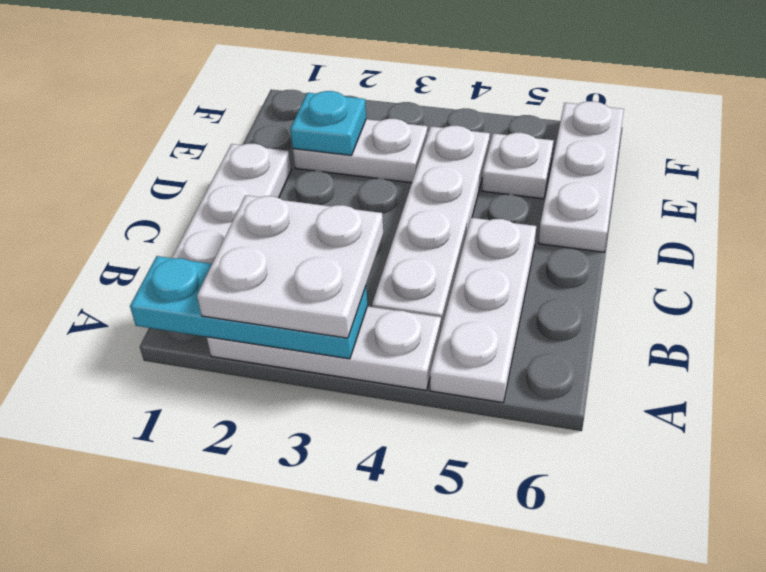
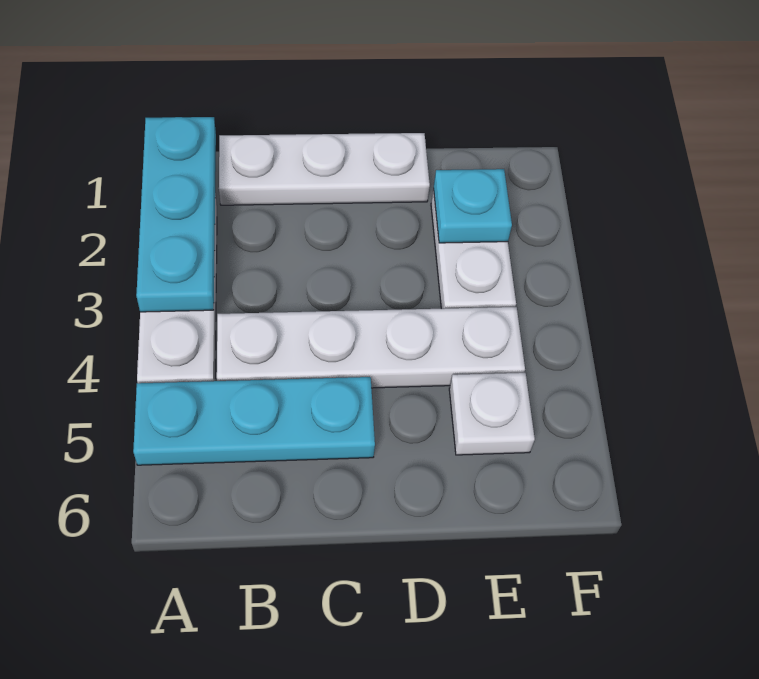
white 2x2 plate [197,195,383,338] -> none
white 1x3 plate [430,218,536,403] -> cyan 1x3 plate [133,377,375,465]
white 1x3 plate [539,101,624,252] -> none

